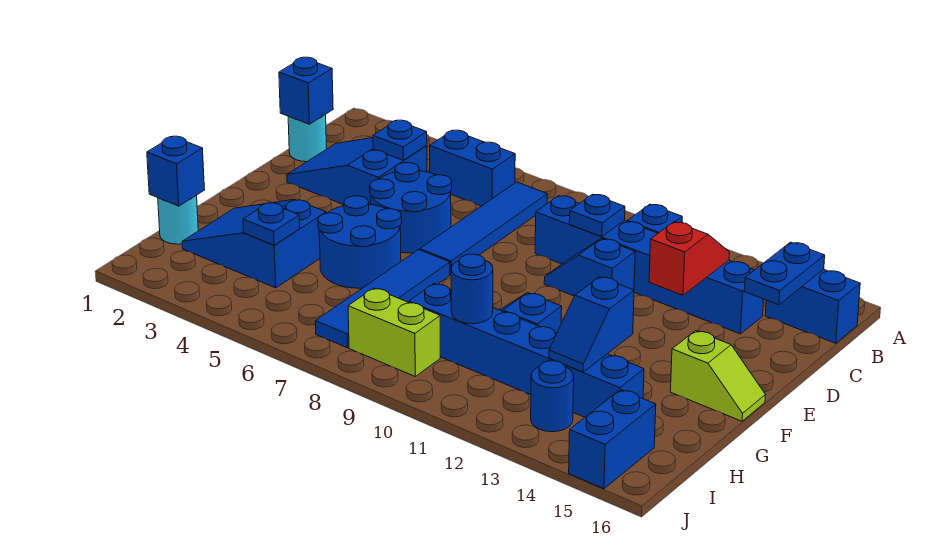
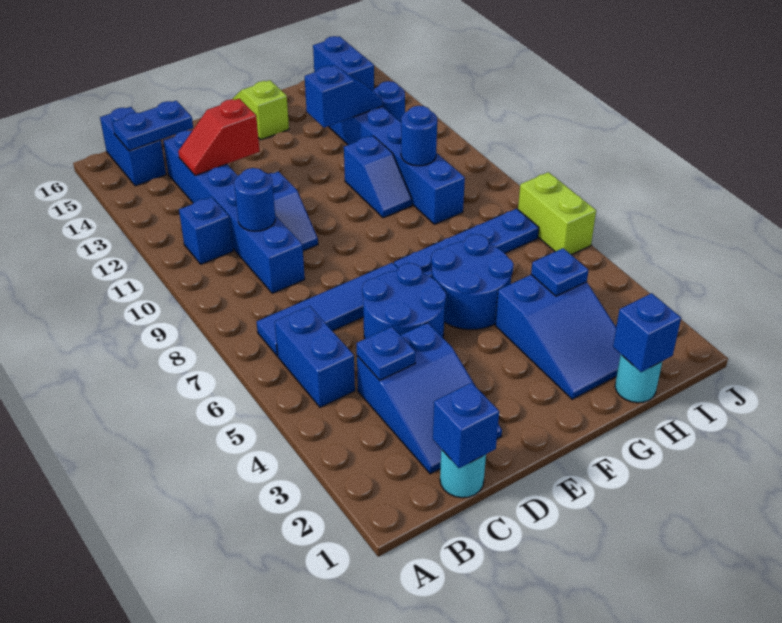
blue 1x1 plate [569,194,625,237] -> blue 1x1 round brick [234,168,275,231]
blue 1x4 tile [315,250,450,348] -> blue 1x4 plate [394,209,539,277]
lime 1x2 brick [348,288,440,376] -> lime 1x2 brick moved to [518,172,596,255]
blue 1x2 brick [569,390,656,489] -> blue 1x2 brick turned to [313,36,374,91]

